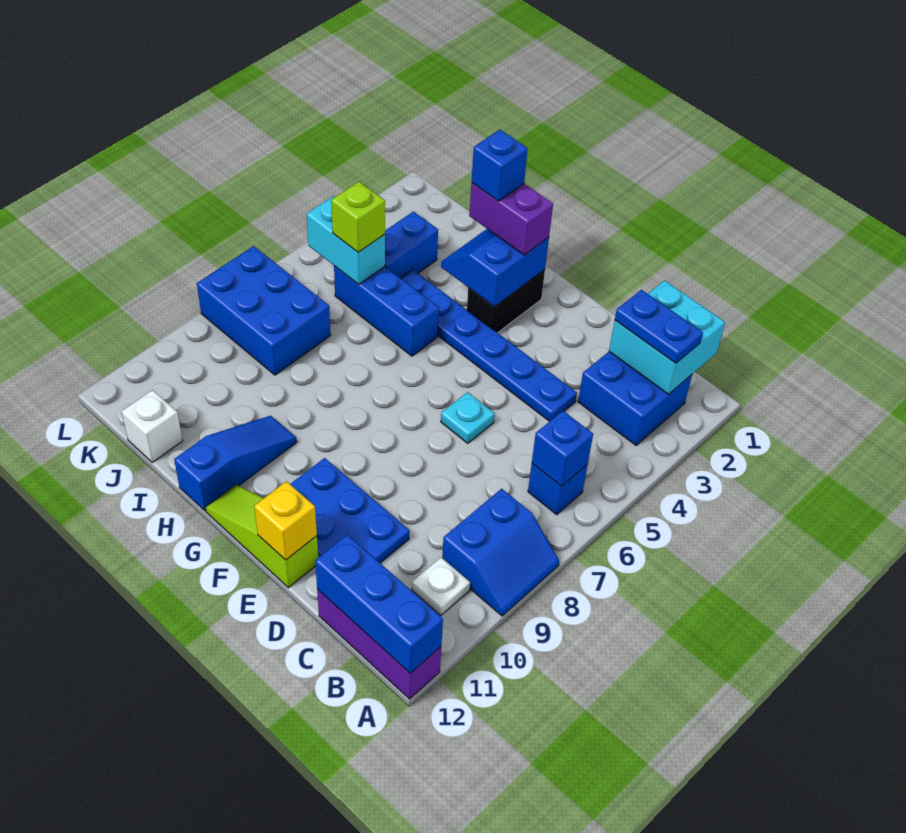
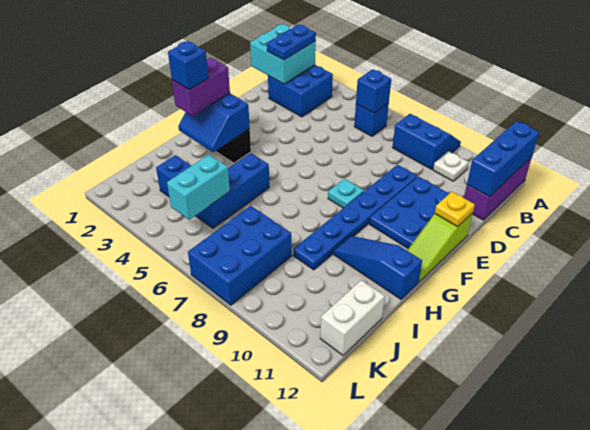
blue 1x6 plate [401,270,577,422] -> blue 1x6 plate moved to [293,165,417,270]
cyan 1x1 plate [441,392,495,443] -> cyan 1x1 plate moved to [328,179,364,208]
yellow 1x1 brick [254,481,317,560] -> yellow 1x1 plate [435,192,475,227]
lime 1x1 brick [331,182,385,252] -> none
white 1x1 brick [122,390,183,462] -> white 1x2 brick [320,280,385,355]

